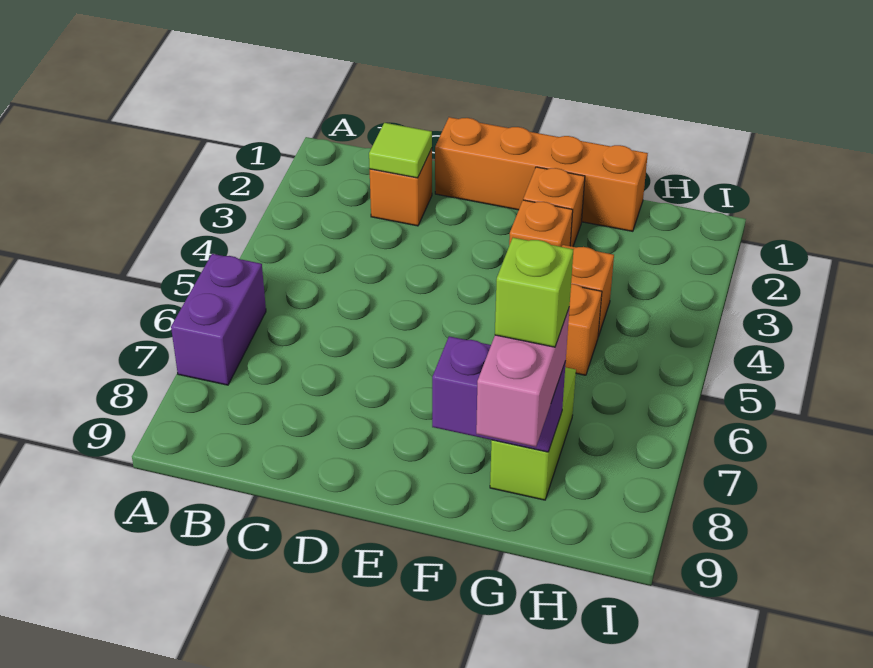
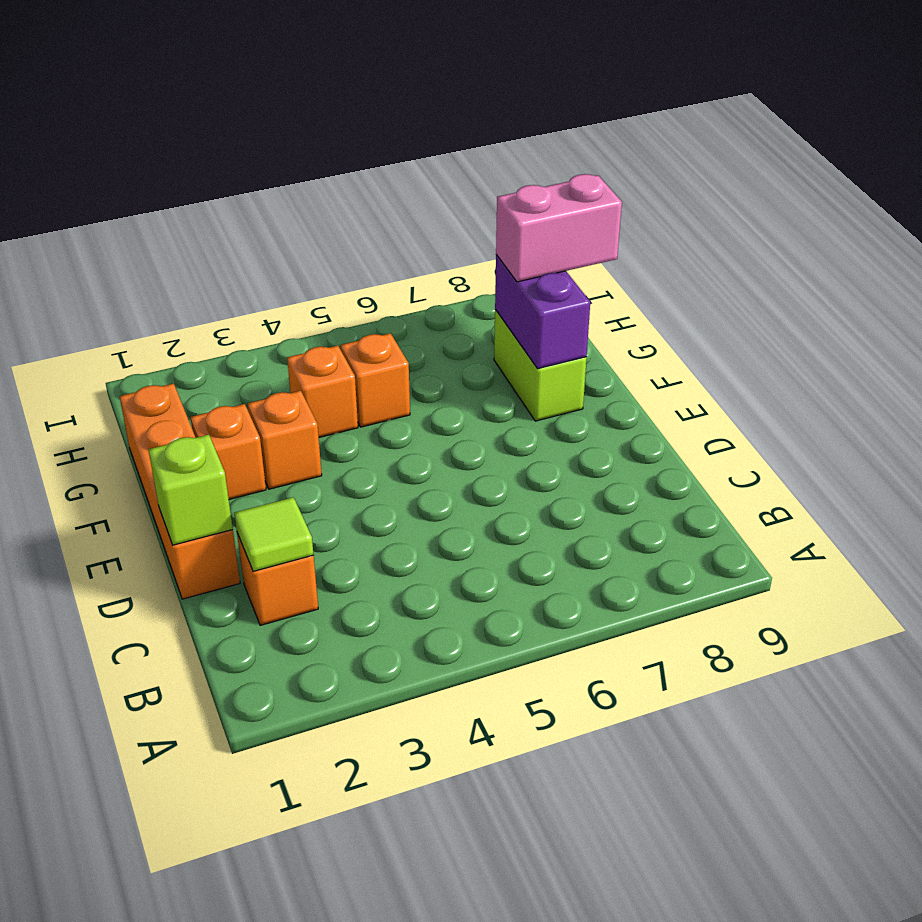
purple 1x2 brick [171,254,266,385] -> none
lime 1x2 brick [490,367,576,500] -> lime 1x2 brick turned to [494,309,587,421]
lime 1x1 brick [495,238,574,347] -> lime 1x1 brick moved to [148,435,233,545]

